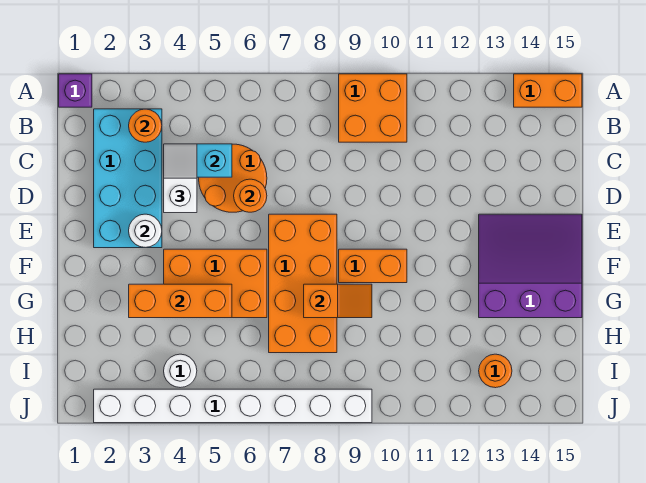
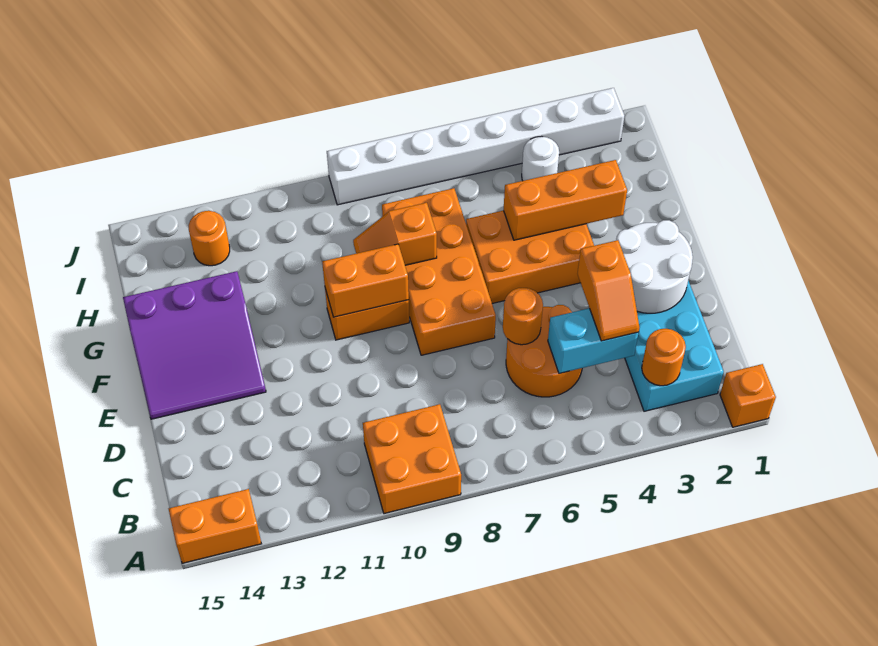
purple 1x1 brick [59,74,92,107] -> orange 1x1 brick [720,364,776,427]
white 1x2 slope [164,144,197,213] -> orange 1x2 slope [578,240,639,341]
white 1x1 round brick [129,214,162,248] -> white 2x2 round brick [616,220,693,313]
none -> orange 1x2 brick [322,244,409,317]

